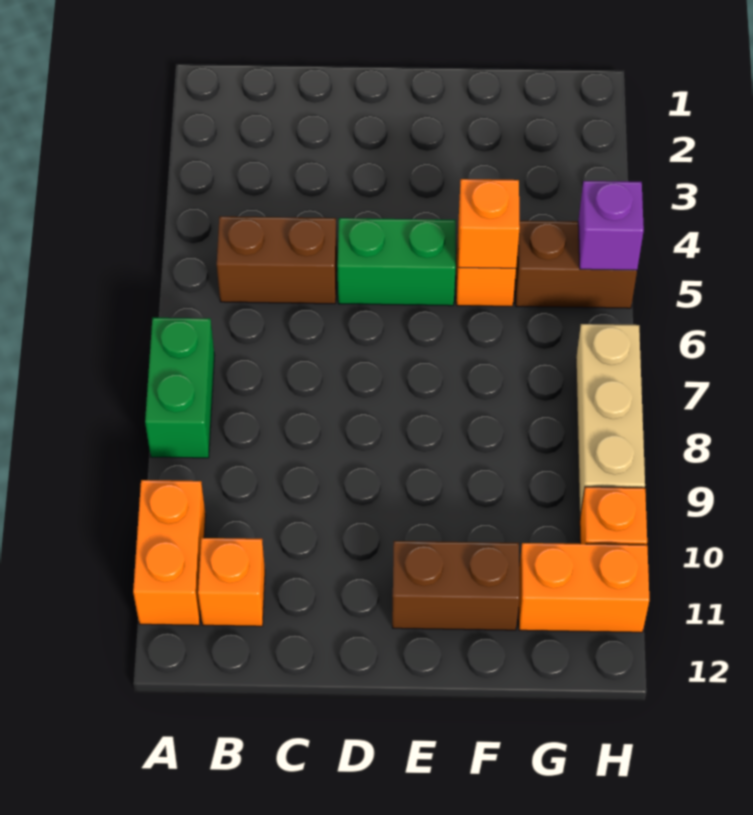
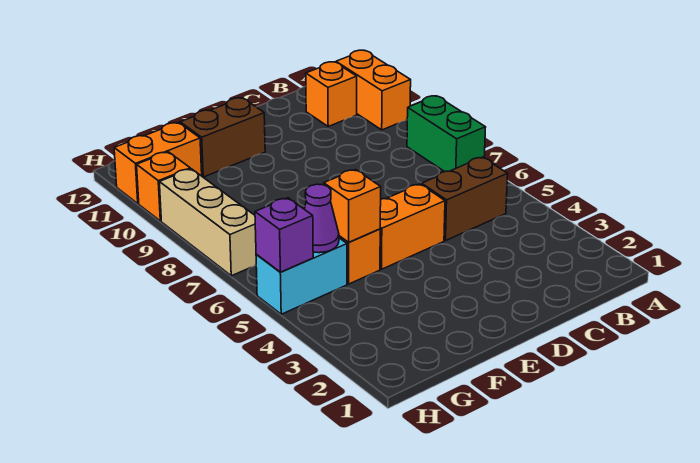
green 1x2 brick [337,218,456,306] -> orange 1x2 brick [380,184,445,269]
brown 1x2 brick [515,221,637,308] -> cyan 1x2 brick [256,238,347,314]
none -> purple 1x1 cone [305,184,339,253]

